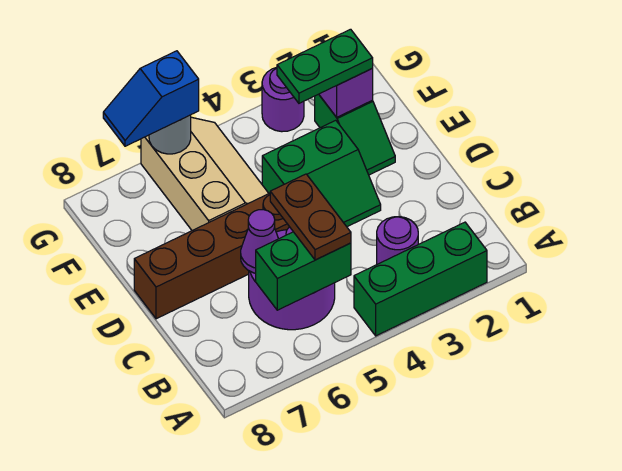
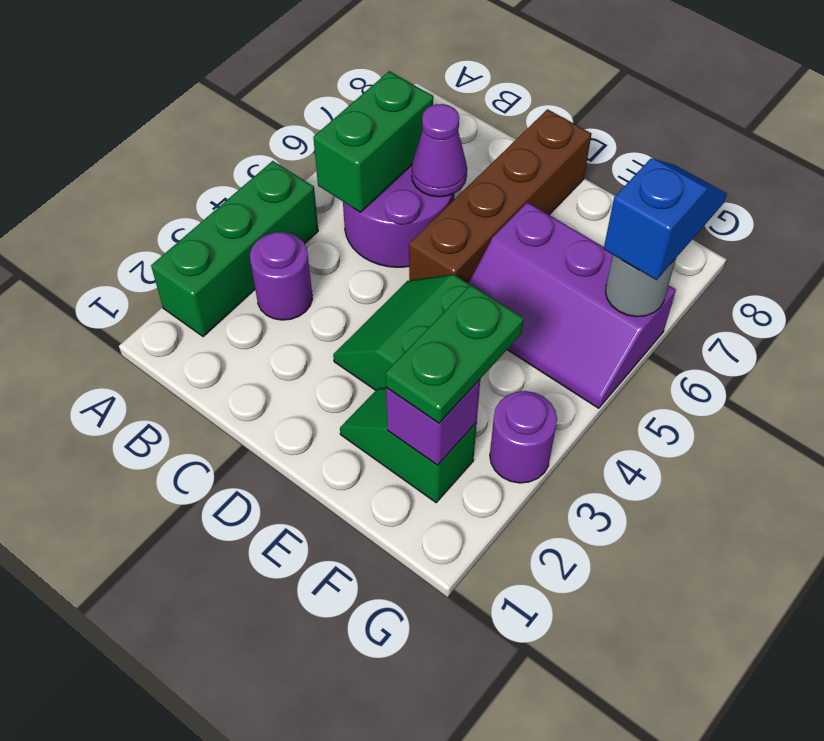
brown 1x2 plate [270,174,351,260] -> none
tan 2x3 slope [141,117,269,230] -> purple 2x3 slope [469,202,676,408]

